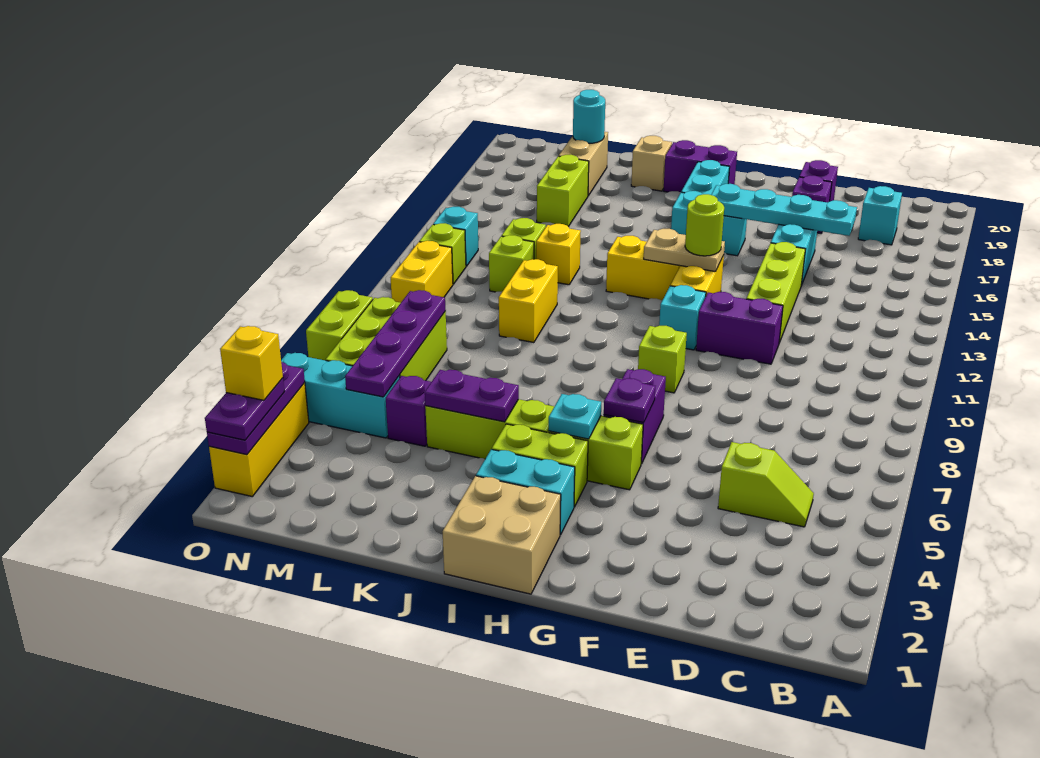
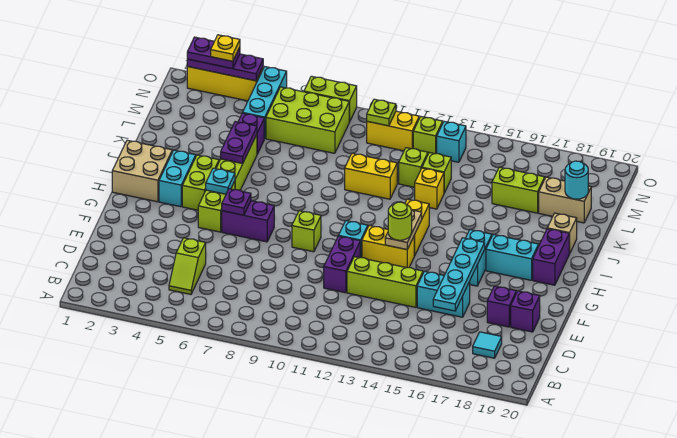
cyan 1x1 brick [858,186,902,245] -> cyan 1x1 tile [473,332,502,358]
purple 1x4 plate [345,290,446,397] -> none
none -> lime 1x1 plate [367,99,396,126]
yellow 1x1 brick [220,326,283,400] -> yellow 1x1 plate [211,35,240,61]

